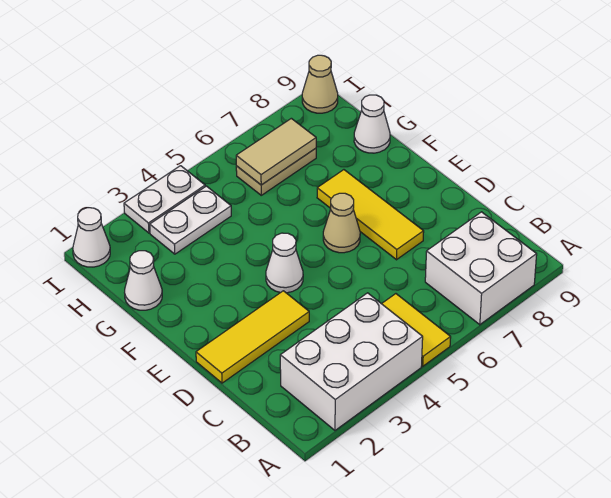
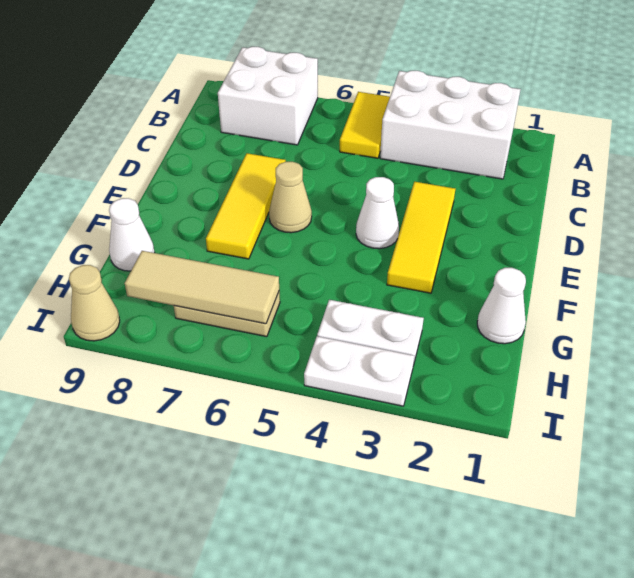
yellow 1x3 tile [196,291,309,383] -> yellow 1x3 tile turned to [387,182,455,293]
tan 1x2 tile [236,118,316,185] -> tan 1x3 tile [125,251,279,324]
white 1x1 cone [73,208,110,267] -> none

